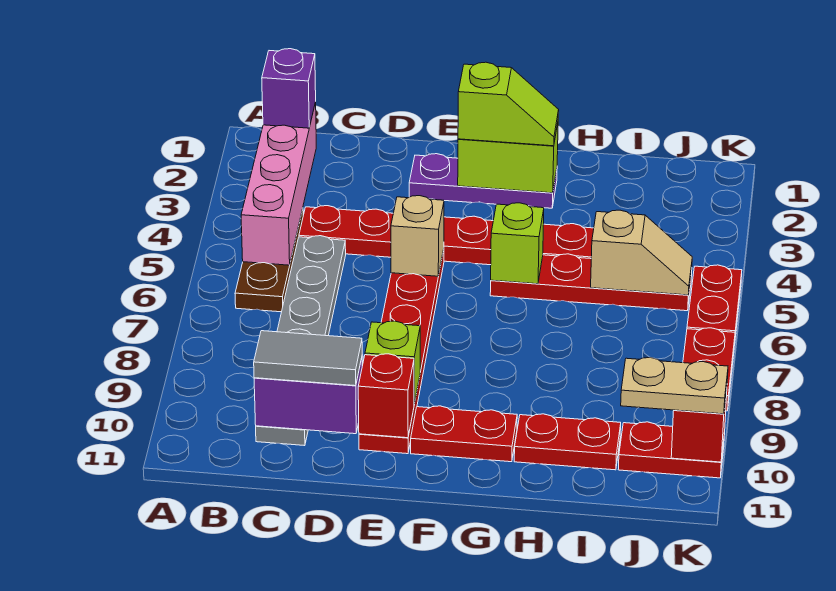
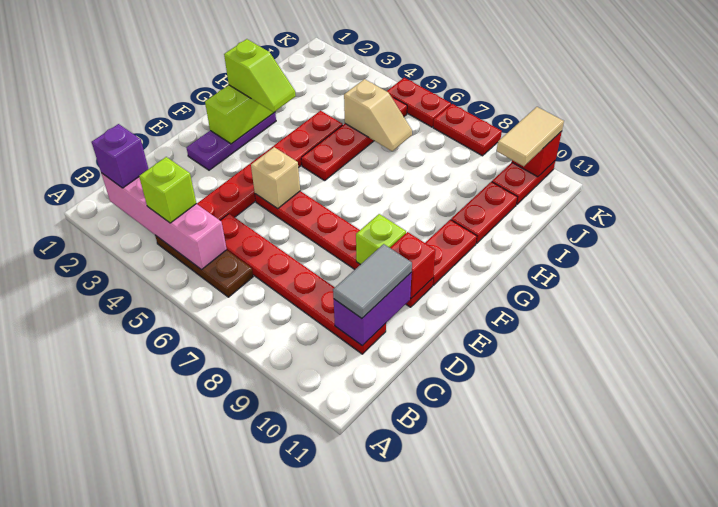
grey 1x6 plate [256,236,346,446] -> red 1x6 plate [220,214,386,354]
lime 1x2 slope [458,62,559,146] -> lime 1x2 slope turned to [224,39,296,112]
lime 1x1 brick [491,203,544,284] -> lime 1x1 brick moved to [139,157,196,223]
tan 1x2 slope [591,210,692,295] -> tan 1x2 slope turned to [344,79,412,151]
tan 1x2 plate [621,357,728,414] -> tan 1x2 tile [496,107,564,166]

